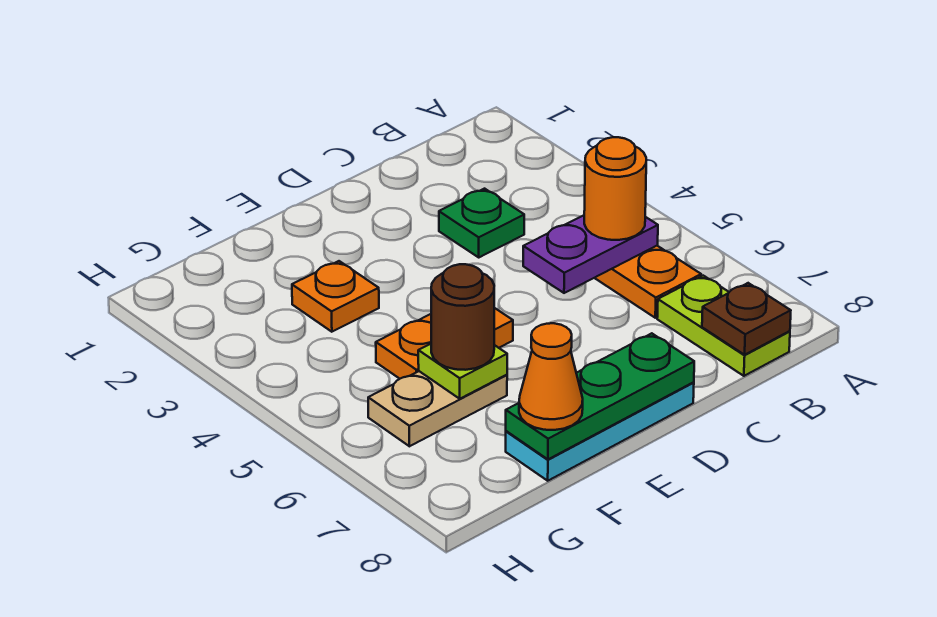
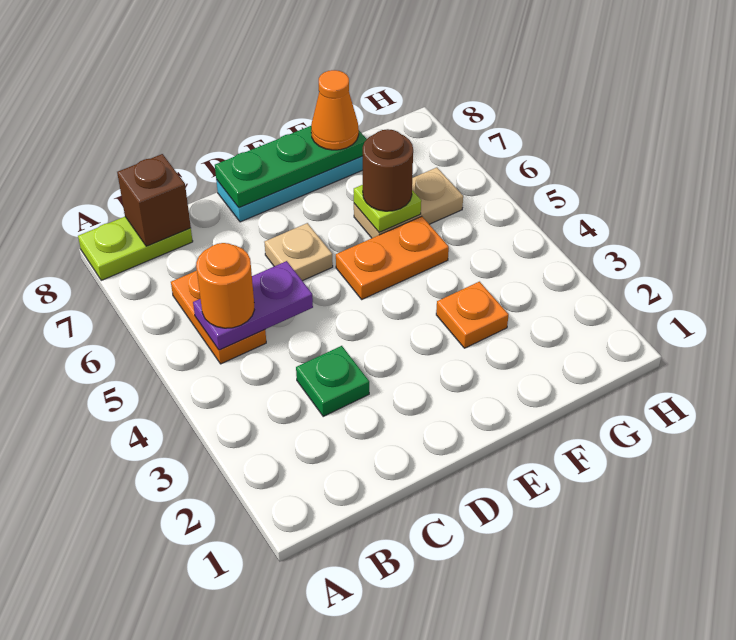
lime 1x2 plate [657,276,790,376] -> lime 1x2 plate turned to [78,217,193,280]
brown 1x1 plate [702,283,791,355] -> brown 1x1 brick [117,154,191,246]
none -> tan 1x1 plate [264,223,333,281]

